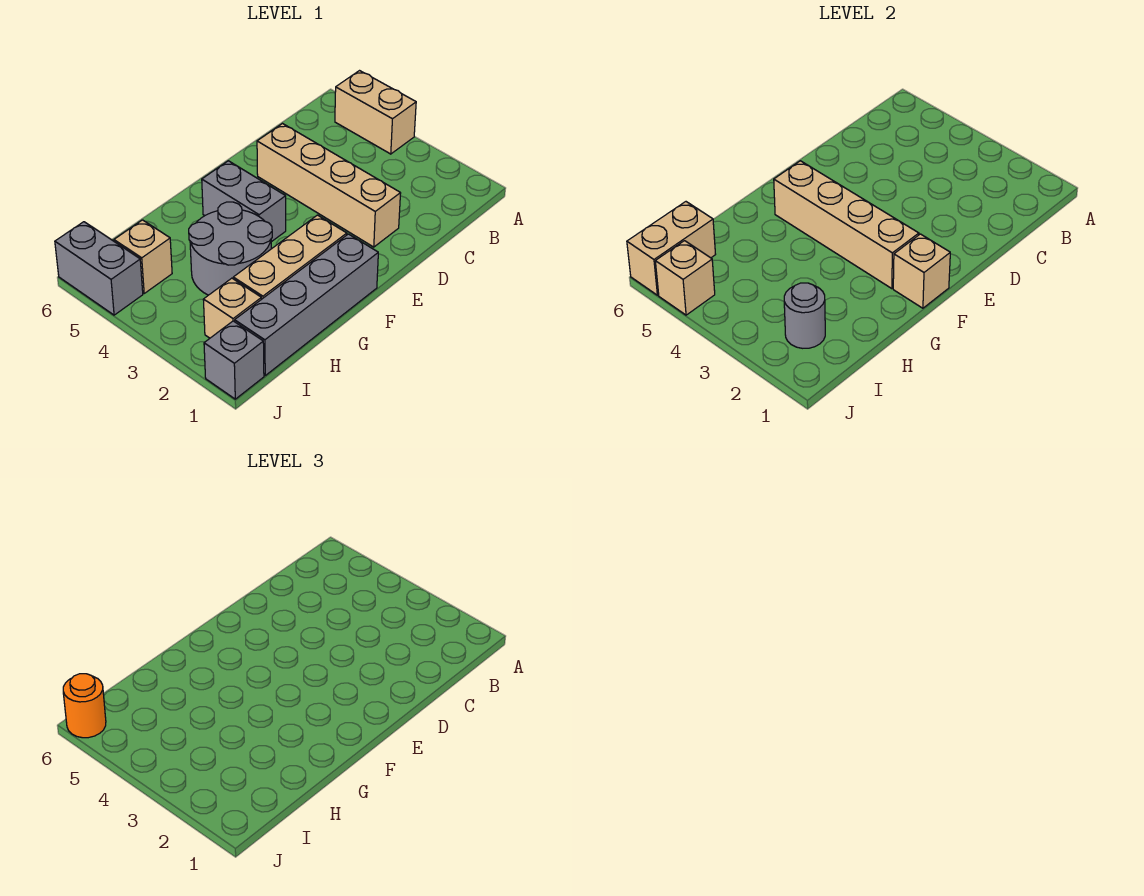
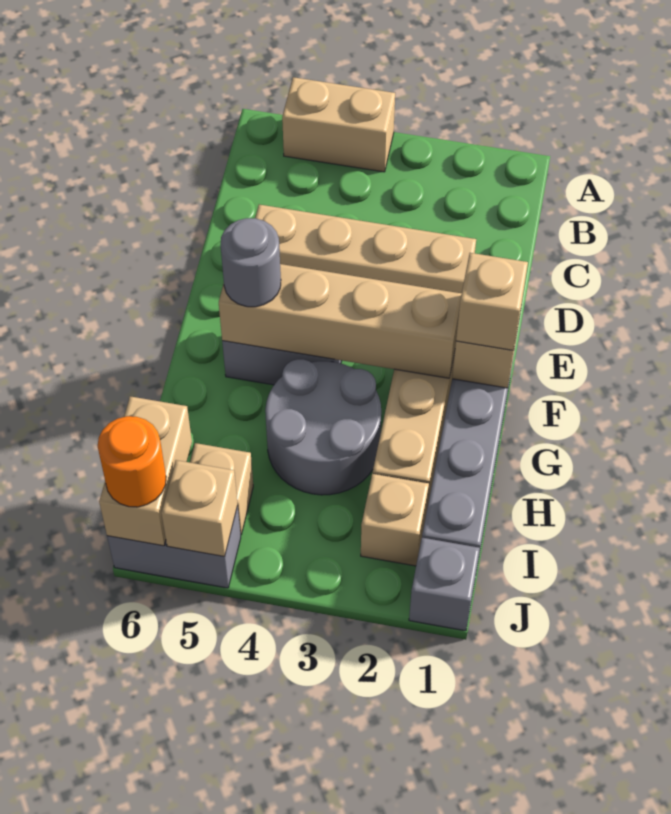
none -> tan 1x1 brick [456,253,528,350]
grey 1x1 round brick [784,283,825,348] -> grey 1x1 round brick moved to [221,218,281,307]

